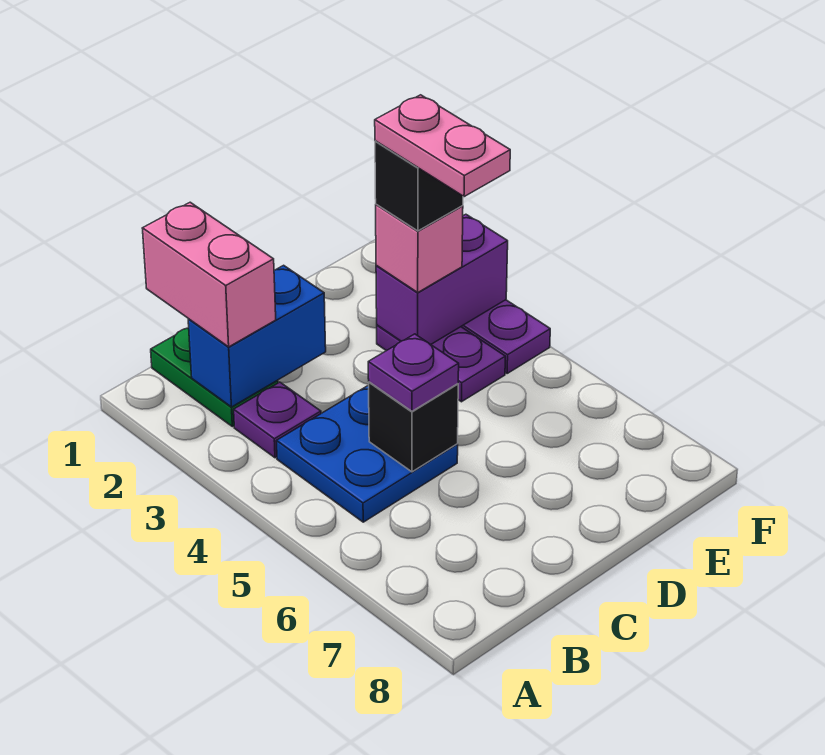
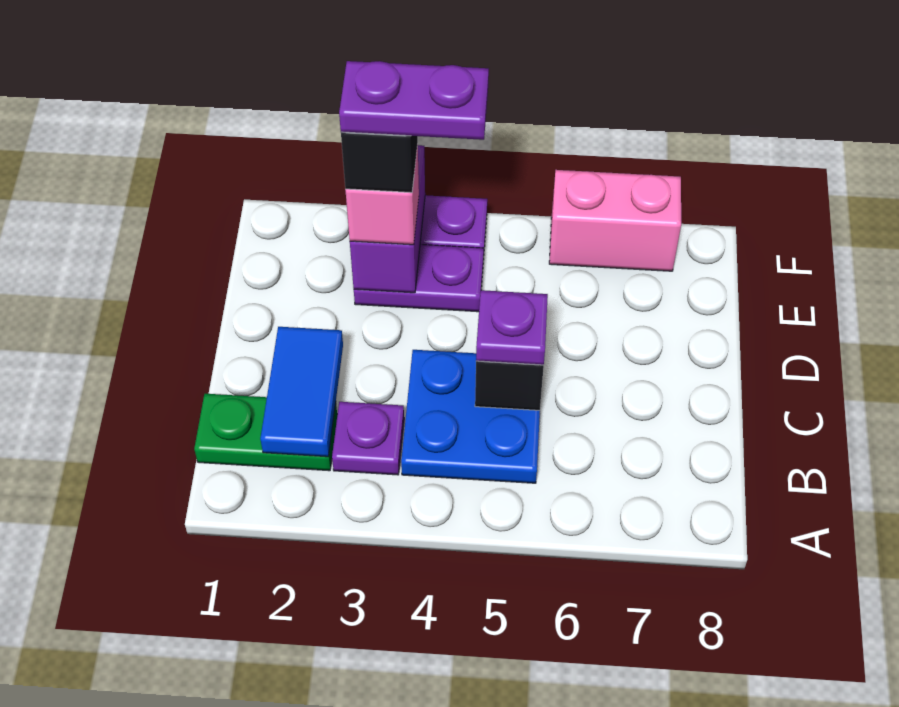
pink 1x2 brick [142,202,276,347] -> pink 1x2 brick moved to [549,170,681,271]
blue 1x2 brick [188,265,326,407] -> blue 1x2 tile [260,327,343,457]
pink 1x2 plate [375,95,510,197] -> purple 1x2 plate [339,61,489,140]

